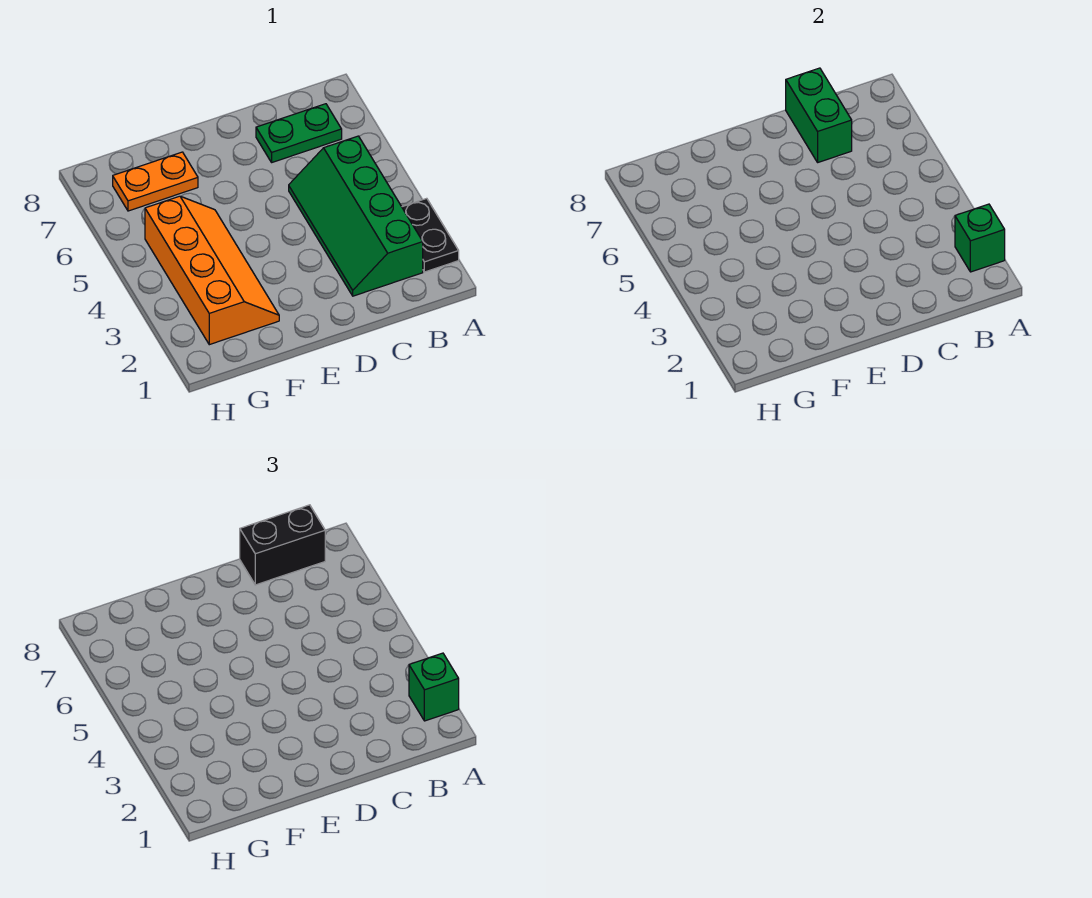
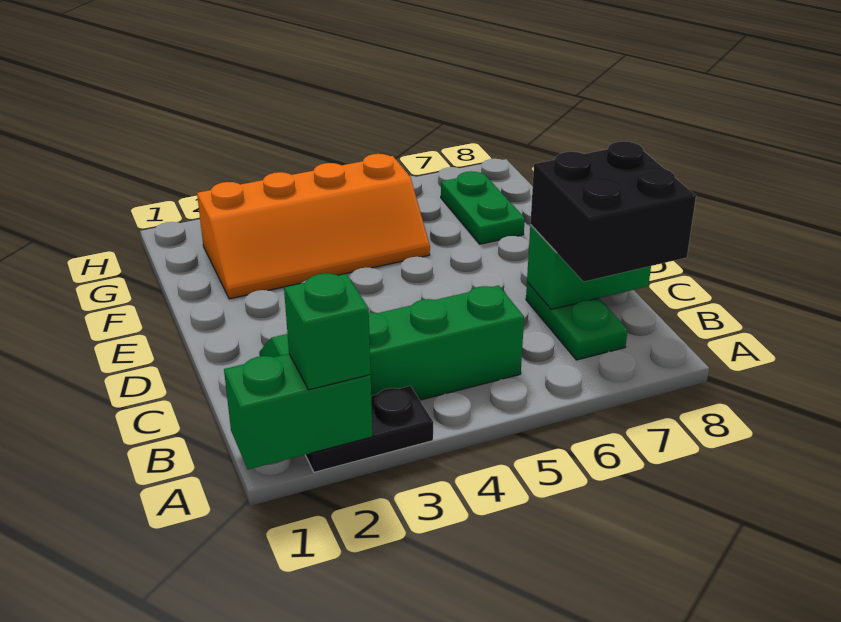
green 1x1 brick [955,204,1005,272] -> green 1x2 brick [224,354,372,470]
black 1x2 brick [240,505,325,585] -> black 2x2 brick [530,141,696,282]
orange 1x2 plate [113,152,198,211] -> green 1x2 plate [441,171,525,244]

